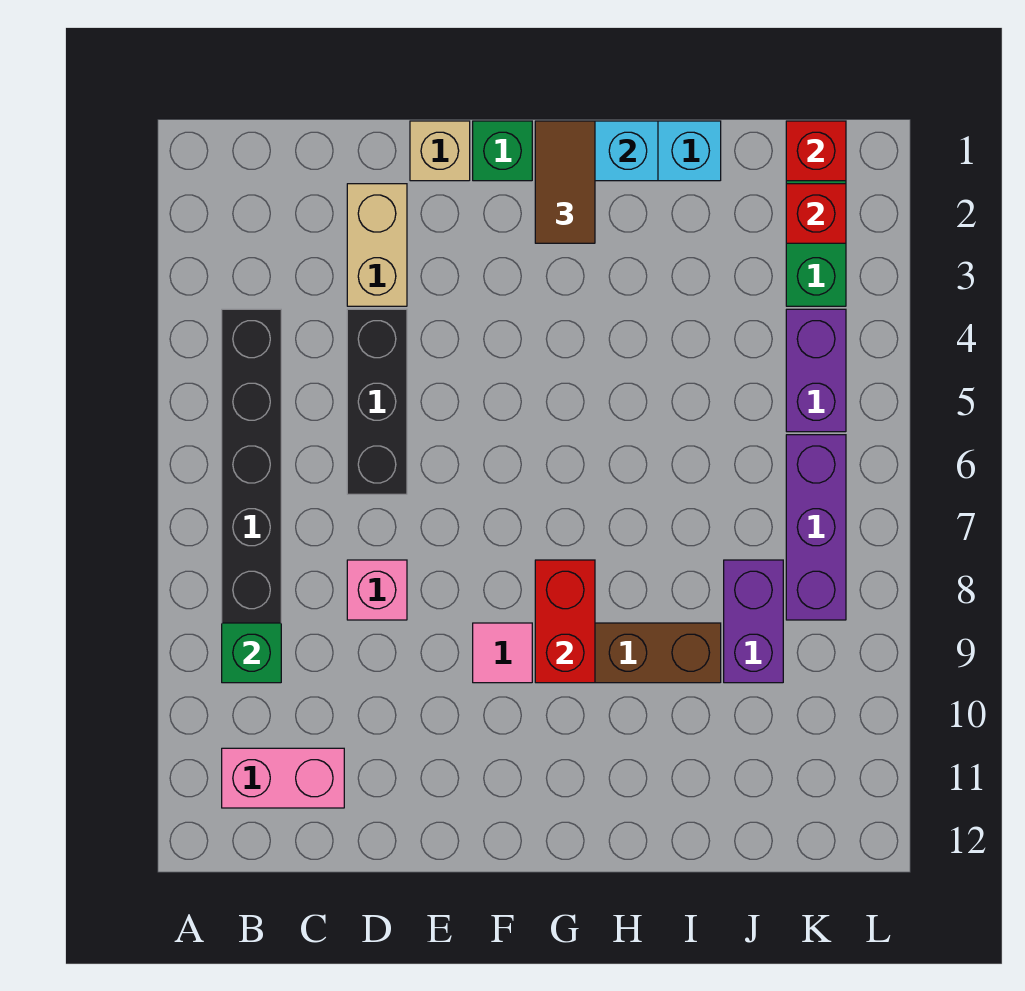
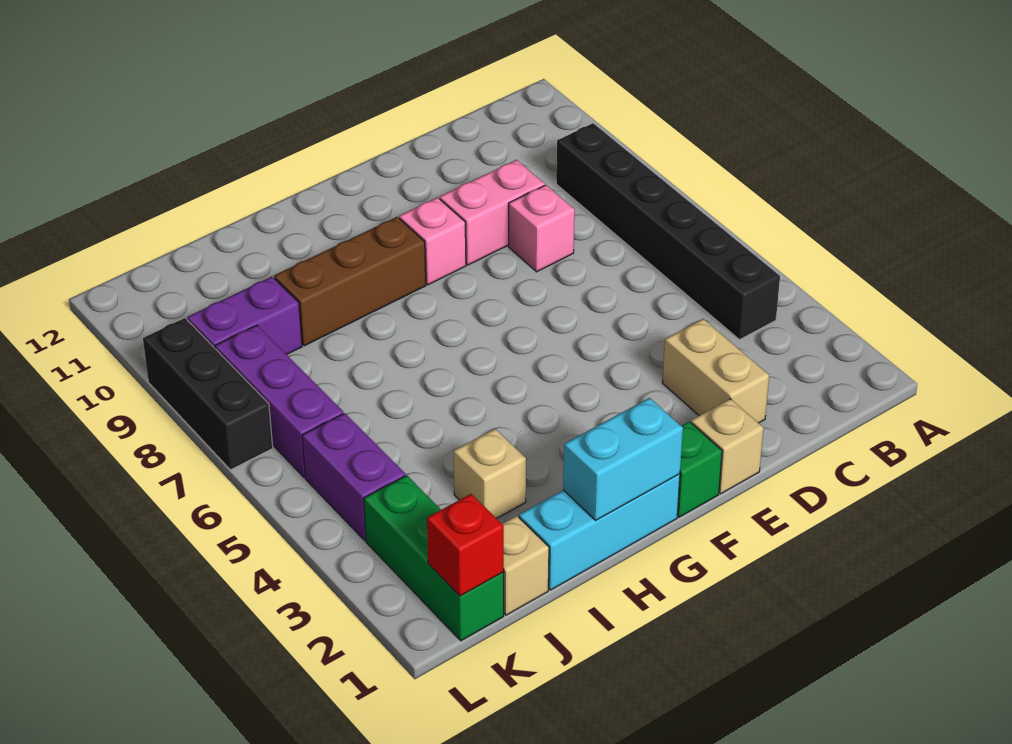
green 1x1 brick [222,623,281,683] -> none
pink 1x2 brick [222,748,344,808] -> pink 1x2 brick moved to [440,160,545,265]
black 1x3 brick [347,309,407,494] -> black 1x3 brick moved to [143,318,273,470]
pink 1x1 tile [473,623,532,683] -> pink 1x1 brick [399,198,466,285]
brown 1x2 tile [535,121,595,243] -> none
red 1x2 brick [535,560,595,683] -> none
none -> tan 1x1 brick [453,429,526,519]
none -> tan 1x1 brick [502,516,549,615]
purple 1x2 brick [724,560,783,683] -> purple 1x2 brick turned to [187,277,302,355]
red 1x1 brick [786,184,846,243] -> none

